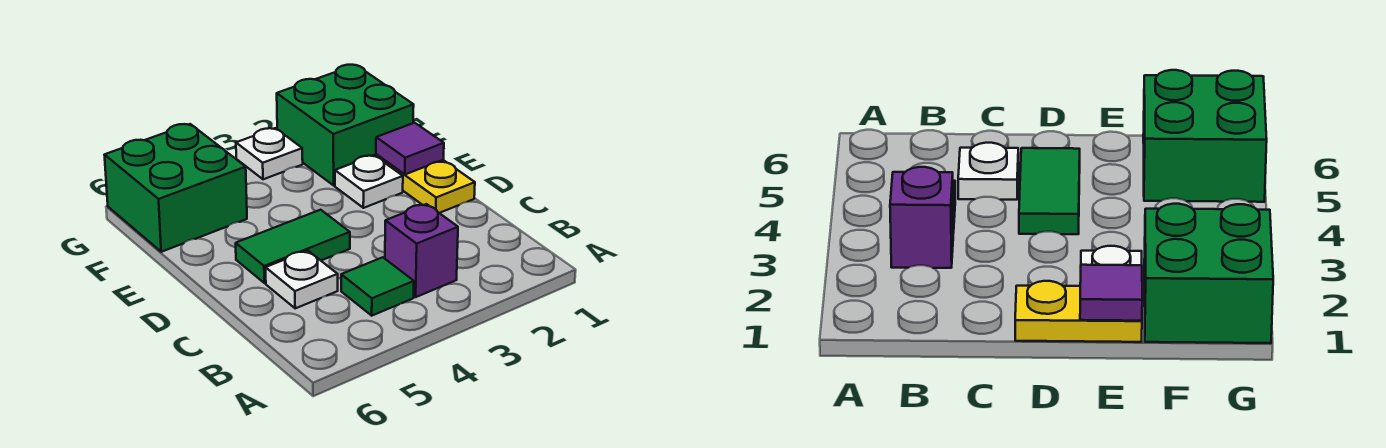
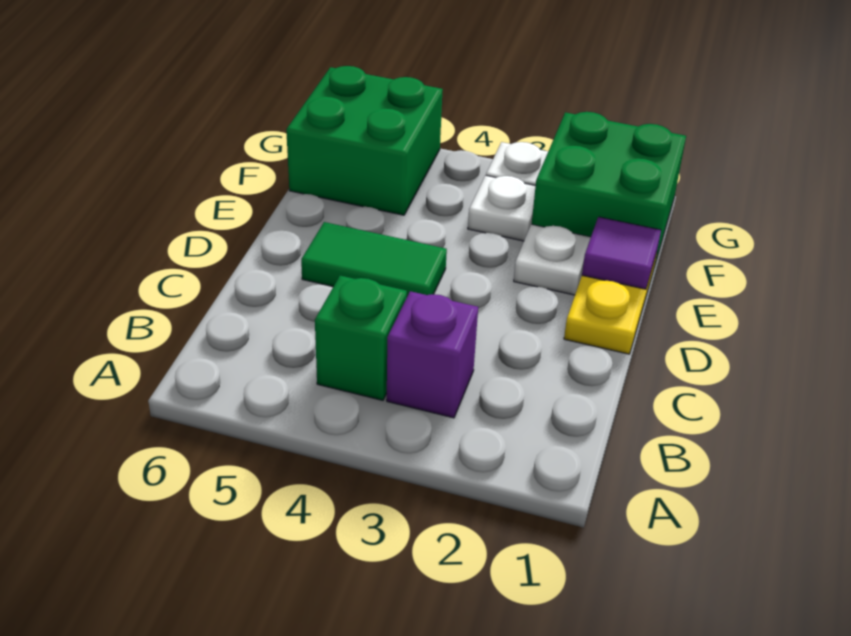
green 1x1 tile [341,257,414,316] -> green 1x1 brick [315,276,407,400]
white 1x1 plate [266,251,338,308] -> white 1x1 plate moved to [468,175,536,241]

